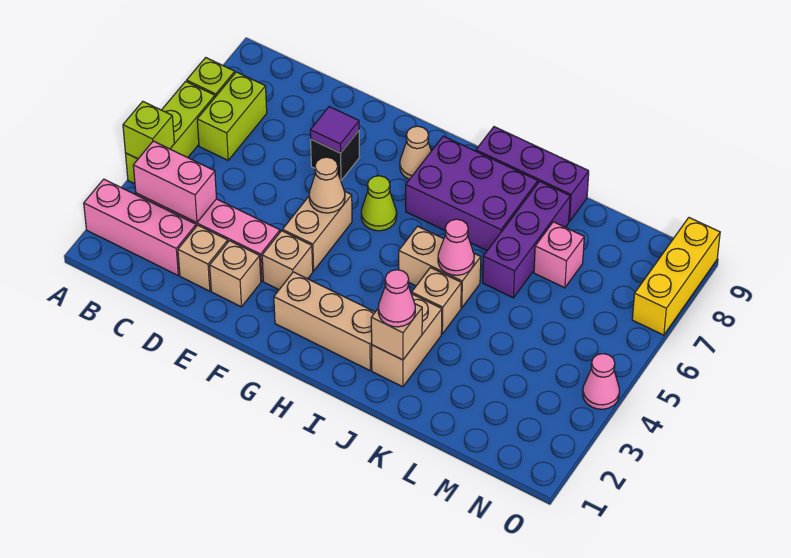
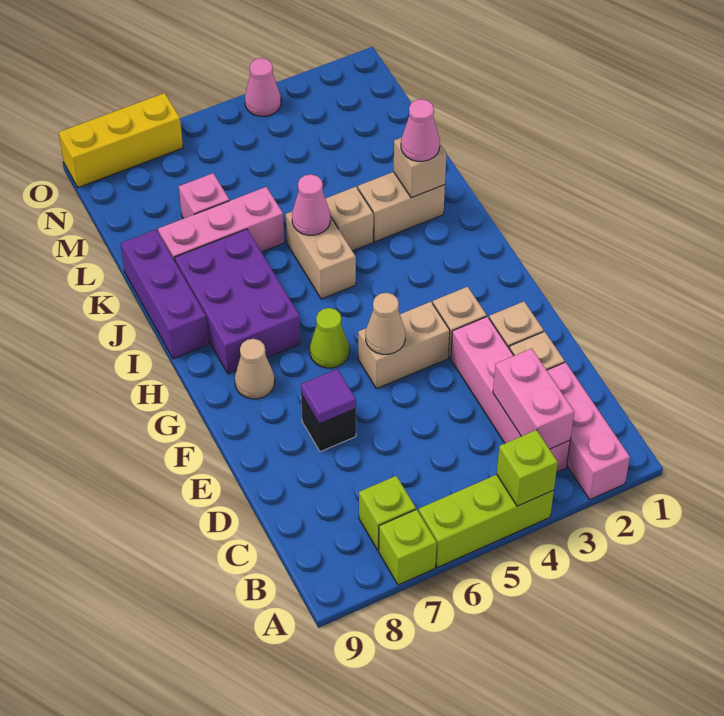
lime 1x2 brick [197,72,267,160] -> lime 1x1 brick [359,476,416,551]
tan 1x3 brick [274,272,375,370] -> none
purple 1x3 brick [483,181,570,298] -> pink 1x3 brick [158,187,284,261]

